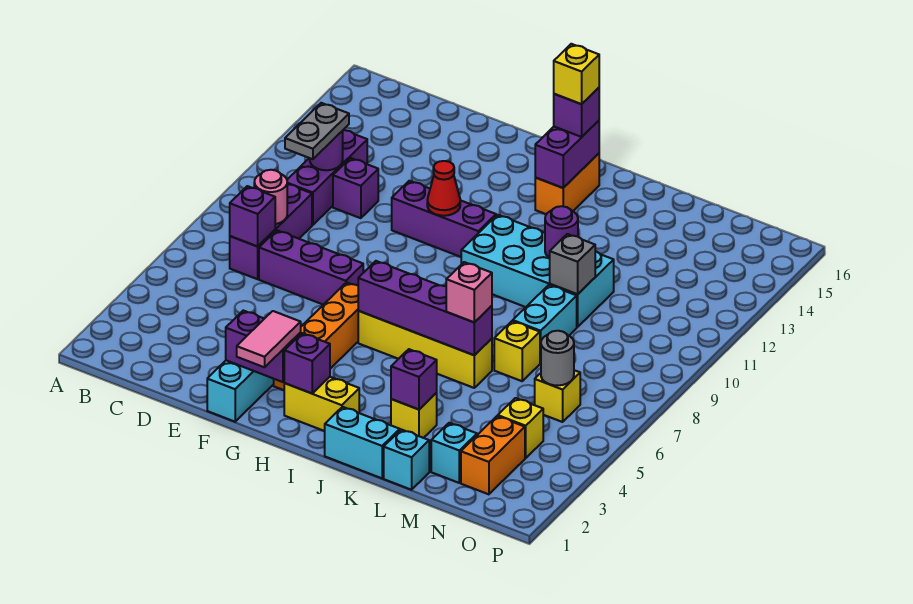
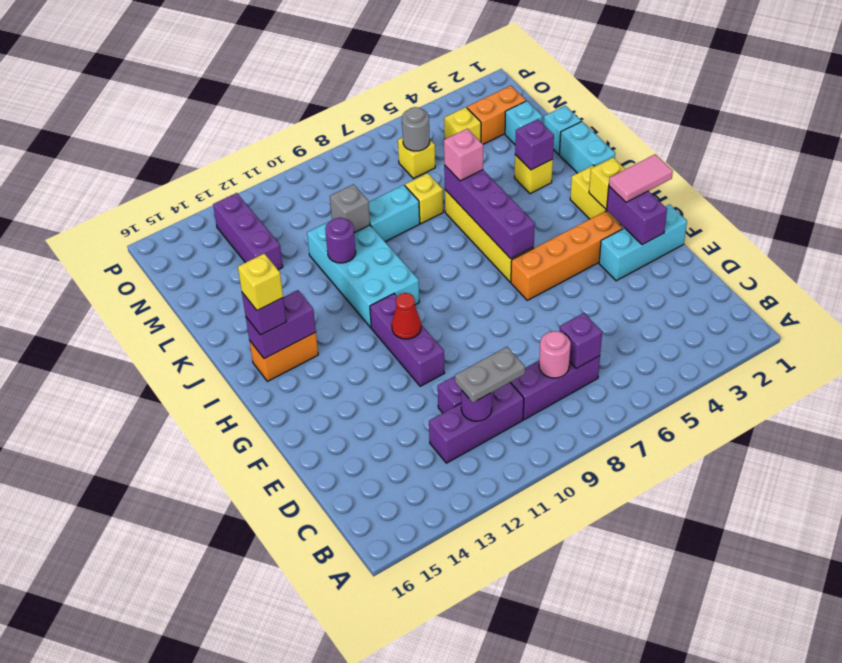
purple 1x3 brick [259,230,363,305] -> purple 1x3 brick moved to [213,193,283,270]
purple 1x1 brick [284,333,330,394] -> yellow 1x1 brick [589,158,625,209]

